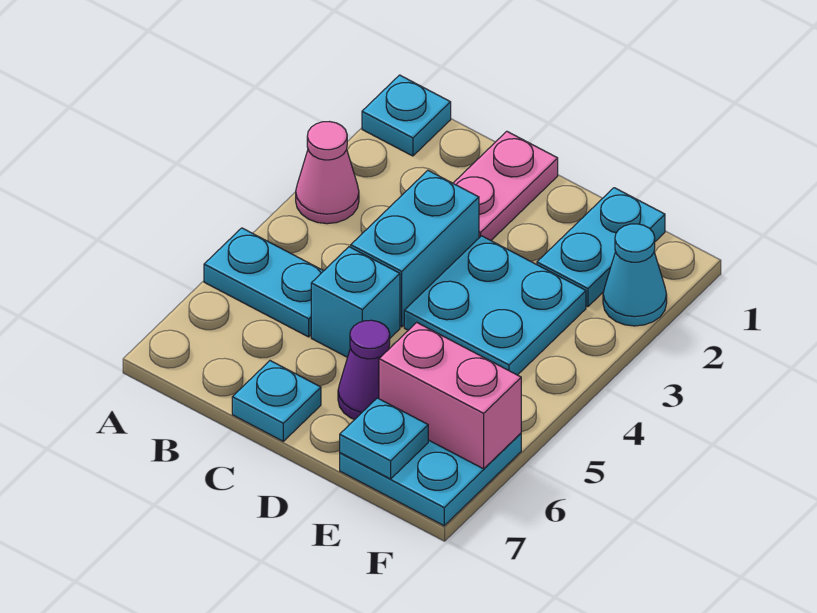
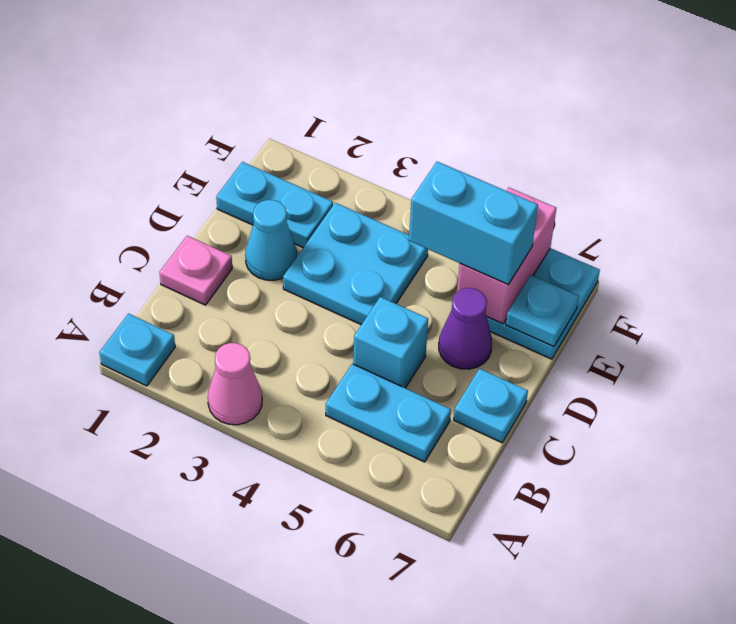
cyan 1x2 plate [204,228,323,337] -> cyan 1x2 plate turned to [326,364,451,462]
pink 1x2 plate [453,131,558,240] -> pink 1x1 plate [160,236,232,305]
cyan 1x2 brick [351,170,479,327] -> cyan 1x2 brick moved to [409,162,538,284]
cyan 1x1 cone [603,224,667,326] -> cyan 1x1 cone moved to [245,200,297,280]

